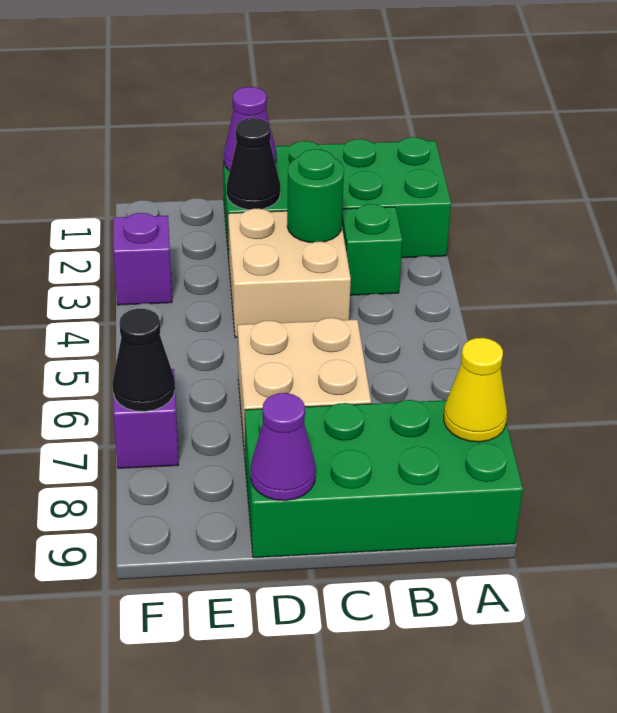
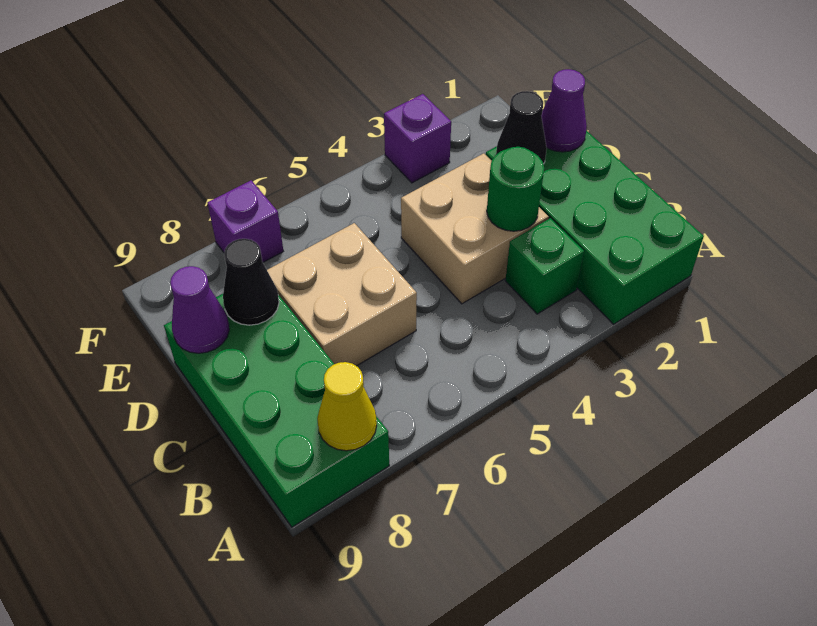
black 1x1 cone [112,309,175,412] -> black 1x1 cone moved to [223,239,279,325]

